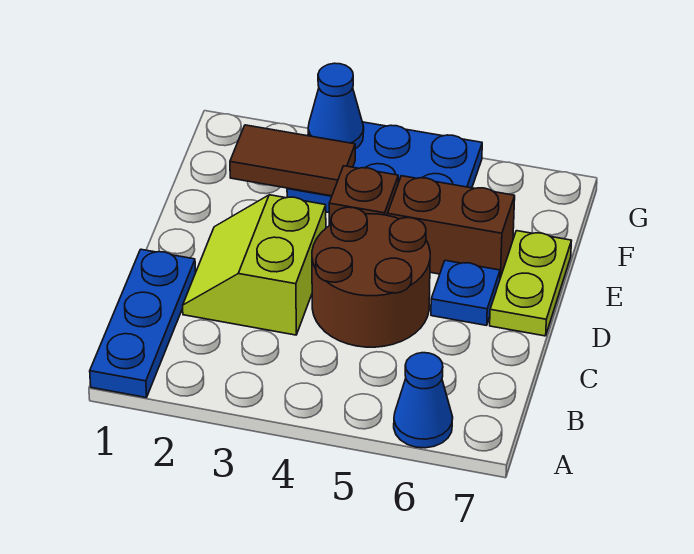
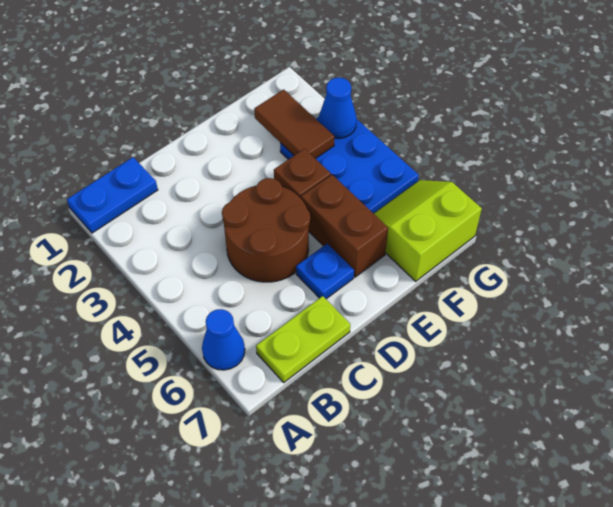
blue 1x3 plate [90,249,196,398] -> blue 1x2 plate [67,157,158,233]
lime 2x2 slope [183,195,326,335] -> lime 2x2 slope moved to [374,180,482,281]
lime 1x2 plate [490,231,571,336] -> lime 1x2 plate moved to [256,296,350,382]

